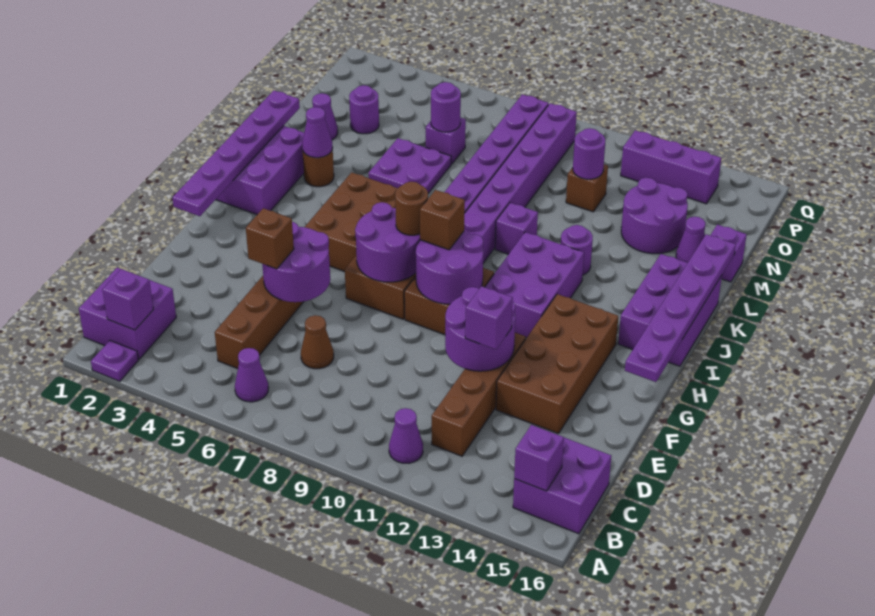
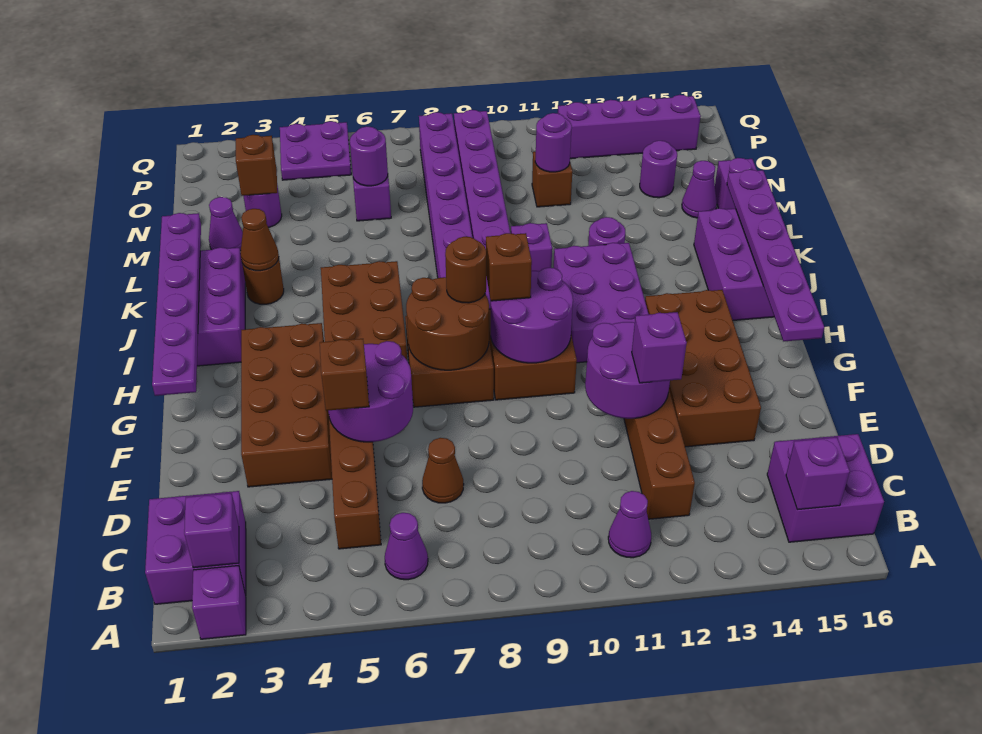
purple 1x1 plate [91,340,138,381] -> purple 1x1 brick [192,566,246,639]
none -> brown 2x4 brick [241,323,332,487]
purple 2x2 round brick [355,202,420,282] -> brown 2x2 round brick [406,277,489,370]
purple 1x1 cone [302,107,333,158] -> brown 1x1 cone [240,209,279,271]
purple 2x2 plate [368,138,451,193] -> purple 2x2 plate moved to [280,121,351,180]
purple 2x2 round brick [621,178,688,254] -> purple 1x1 round brick [640,141,677,198]
none -> brown 1x1 brick [236,135,277,196]
purple 1x3 brick [621,130,721,204] -> purple 1x4 brick [558,95,701,159]

